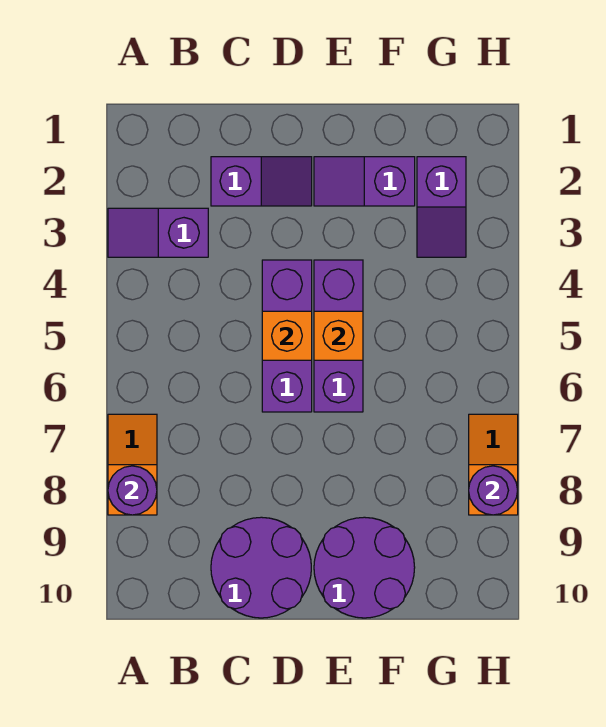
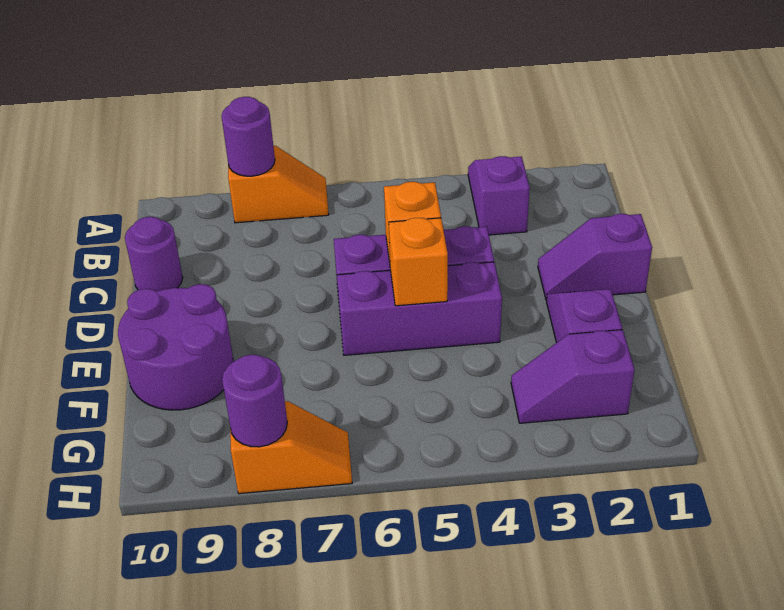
purple 1x2 slope [211,157,312,206] -> purple 1x2 slope turned to [538,214,652,300]
purple 2x2 round brick [211,517,311,618] -> purple 1x1 round brick [125,217,183,291]

